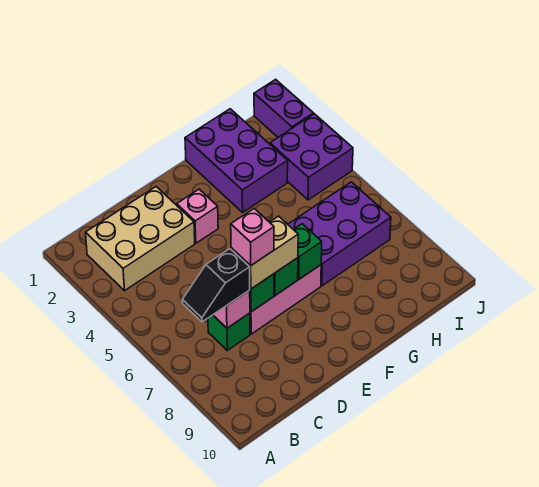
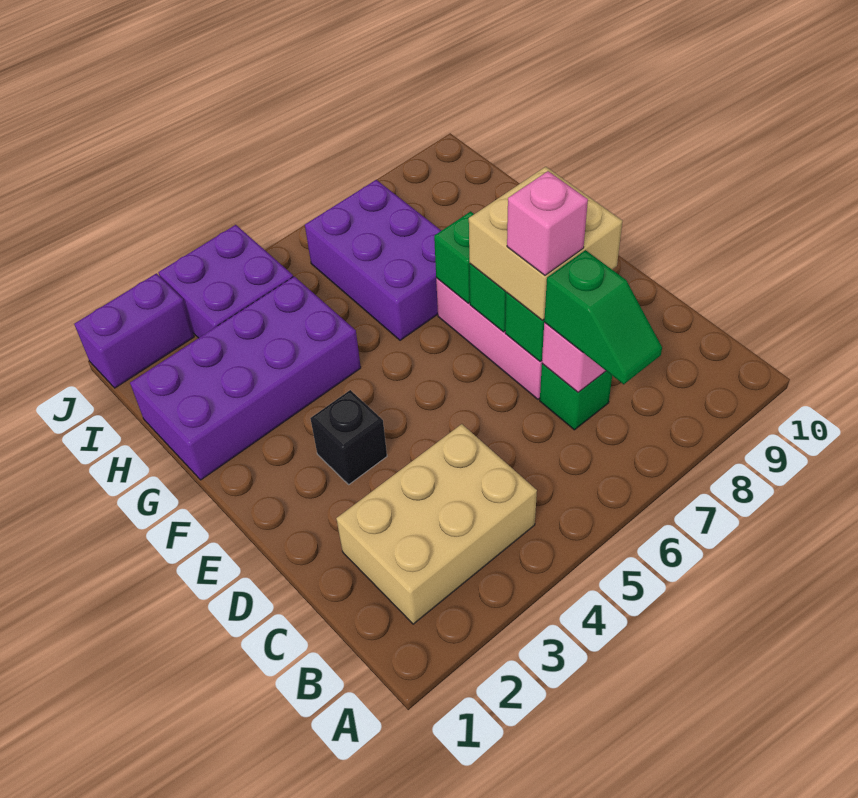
tan 2x3 brick [86,187,195,291] -> tan 2x3 brick turned to [336,424,537,624]
black 1x2 slope [182,249,250,322] -> green 1x2 slope [544,250,662,384]
tan 1x2 brick [231,216,298,289] -> tan 2x2 brick [469,167,622,321]
pink 1x1 brick [177,189,218,243] -> black 1x1 brick [310,390,387,484]
purple 2x3 brick [185,109,288,212] -> purple 2x4 brick [130,276,361,480]

